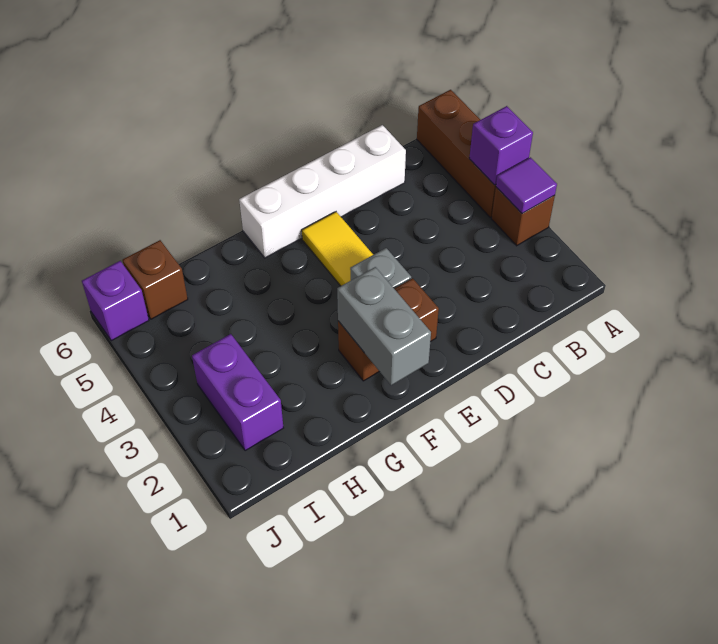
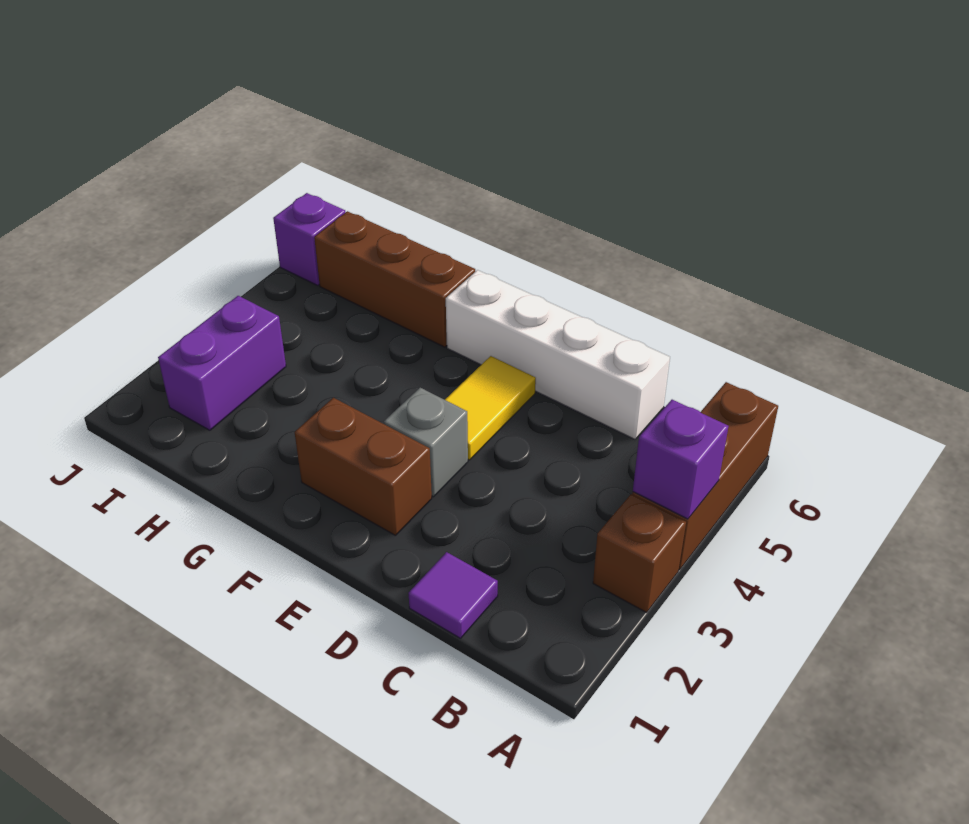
purple 1x1 tile [496,157,557,214] -> purple 1x1 tile moved to [409,552,498,638]
grey 1x2 brick [337,267,431,385] -> none
brown 1x1 brick [122,240,188,319] -> brown 1x3 brick [314,211,475,347]

